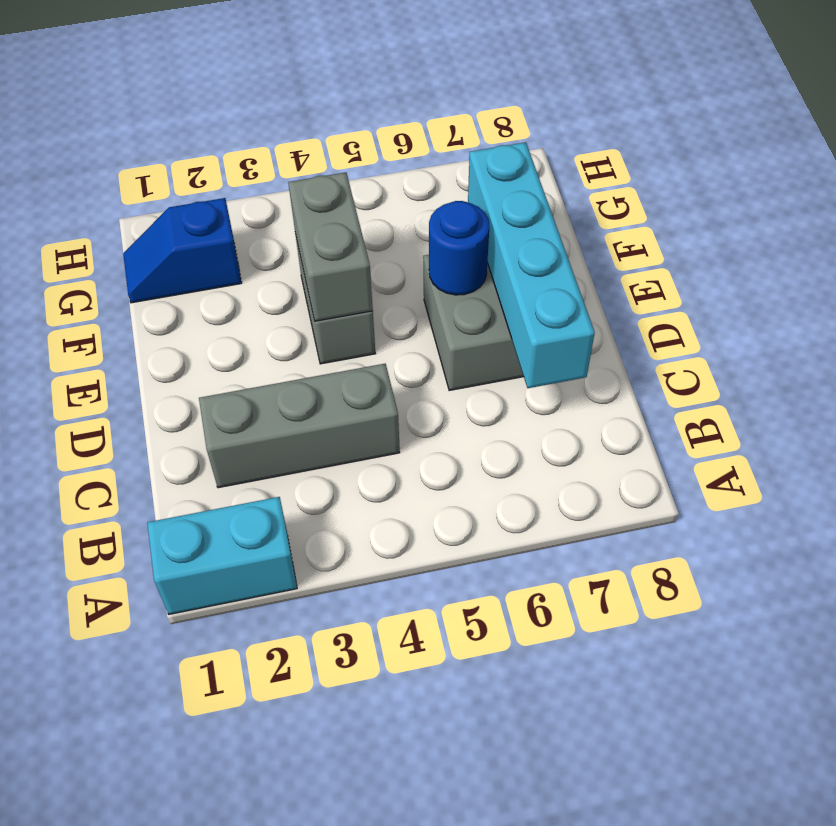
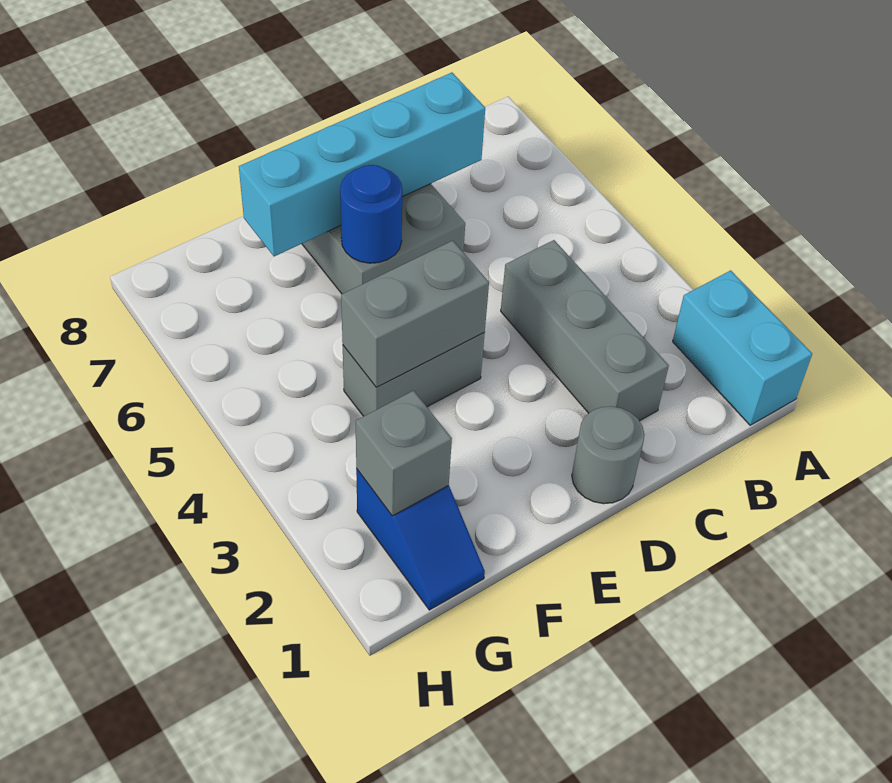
none -> grey 1x1 round brick [572,406,645,504]
none -> grey 1x1 brick [356,391,452,516]

